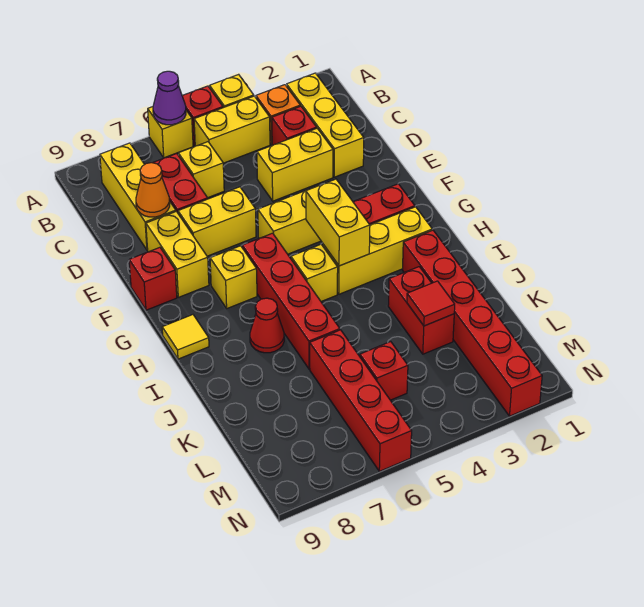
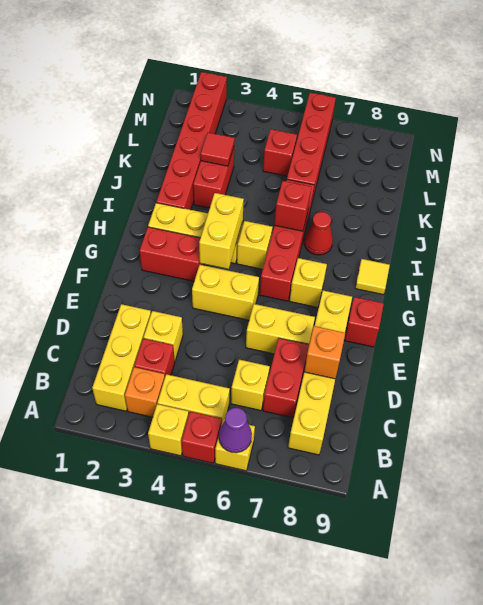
yellow 1x2 brick [257,129,333,201] -> yellow 1x1 brick [144,311,183,360]
orange 1x1 cone [136,163,170,217] -> orange 1x1 brick [304,326,345,379]
none -> red 1x1 brick [274,181,311,231]

